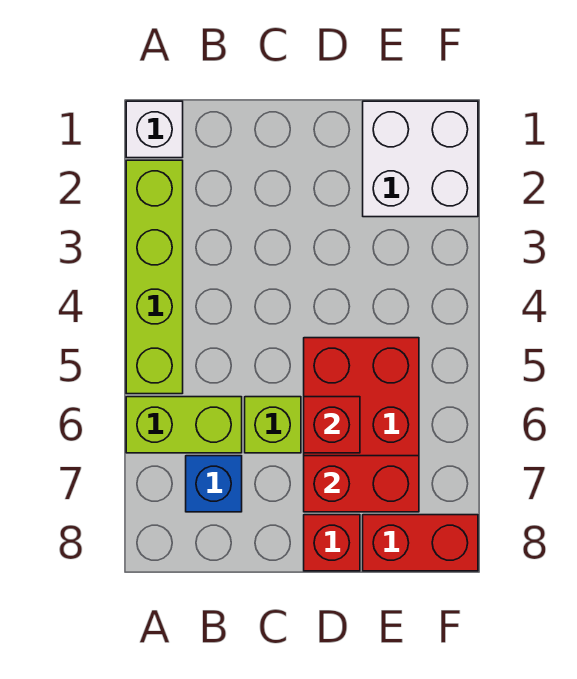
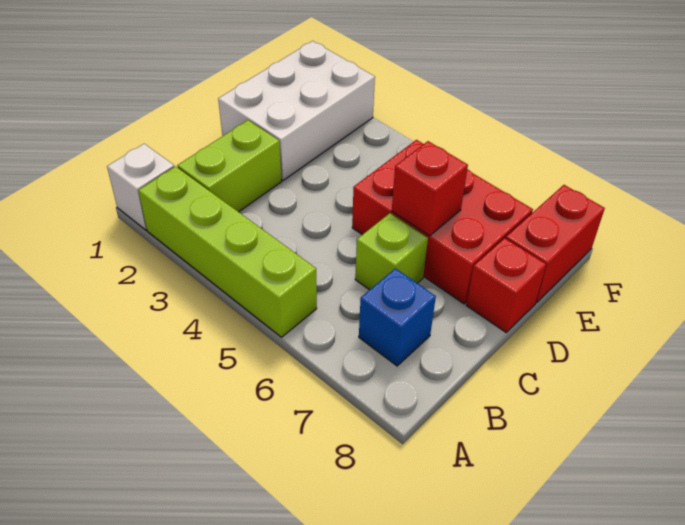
lime 1x2 brick [126,397,242,453] -> lime 1x2 brick moved to [178,120,281,212]
red 1x2 brick [304,456,419,512] -> none
white 2x2 brick [363,101,478,217] -> white 2x3 brick [218,41,375,180]

